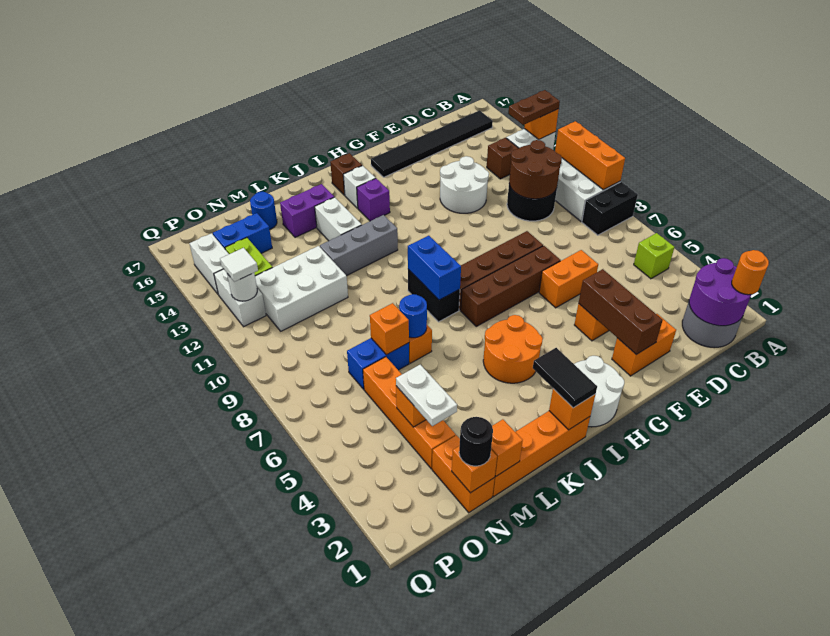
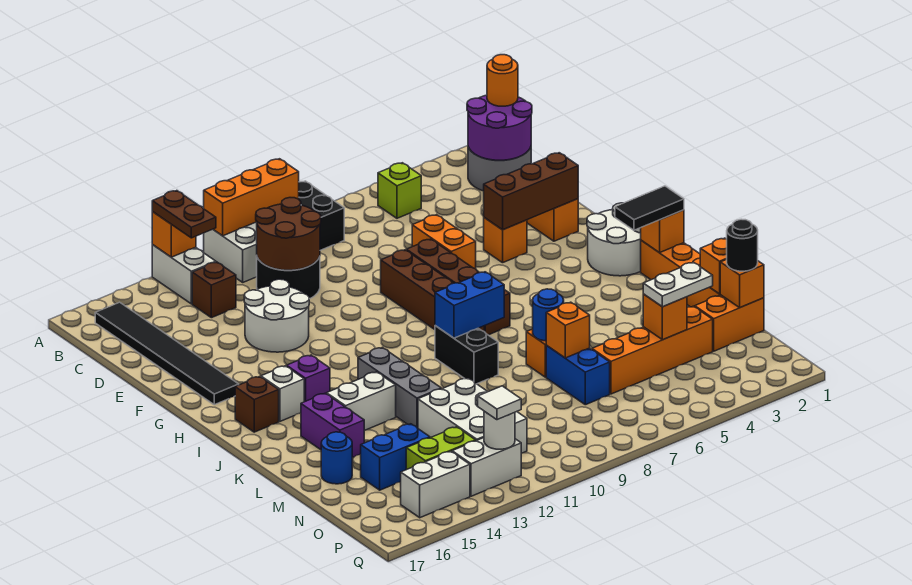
orange 2x2 round brick [483,315,543,383] -> none
black 1x2 brick [408,269,460,322] -> black 1x2 brick turned to [435,326,498,384]
blue 1x2 brick [213,213,272,253] -> blue 1x2 brick turned to [361,424,430,490]

